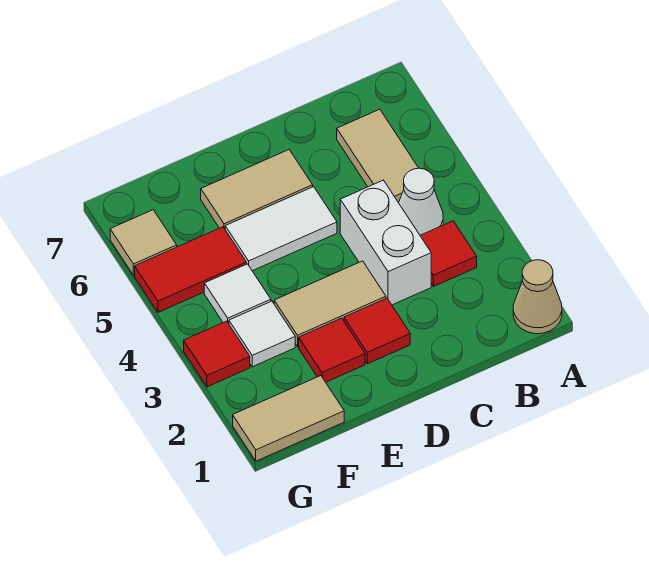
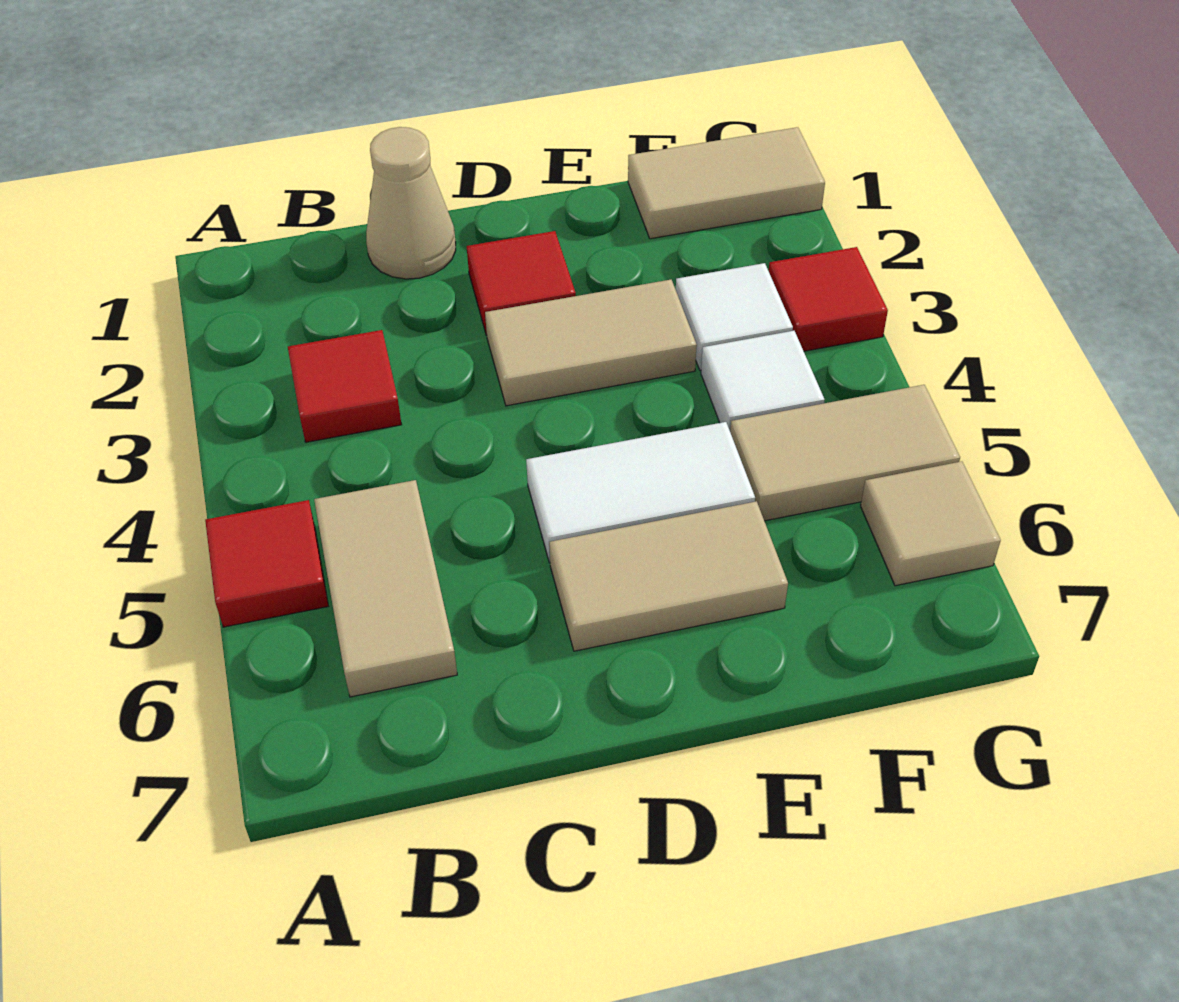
tan 1x1 cone [513,260,562,334] -> tan 1x1 cone moved to [366,127,456,279]
white 1x1 cone [399,168,443,235] -> none
white 1x2 brick [340,180,431,305] -> none
red 1x1 tile [299,318,365,382] -> red 1x1 tile moved to [205,500,328,627]
red 1x2 tile [135,227,246,312] -> tan 1x2 tile [730,385,960,521]

